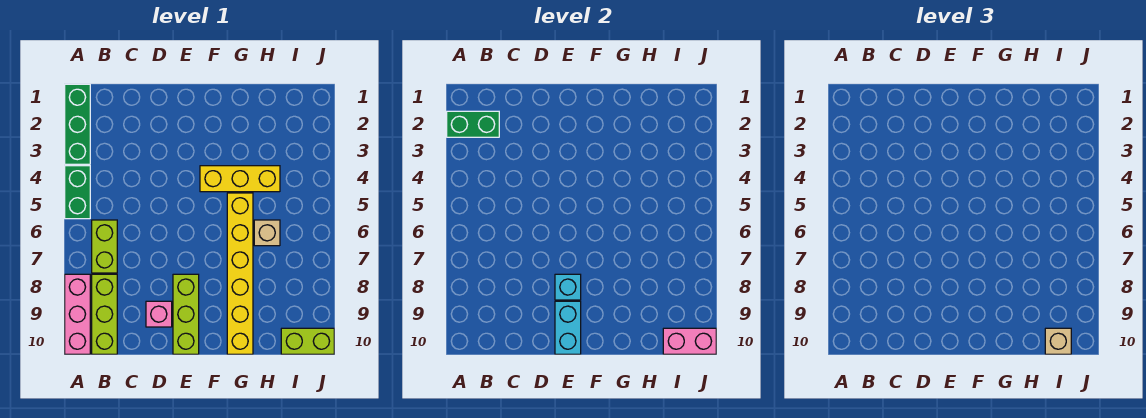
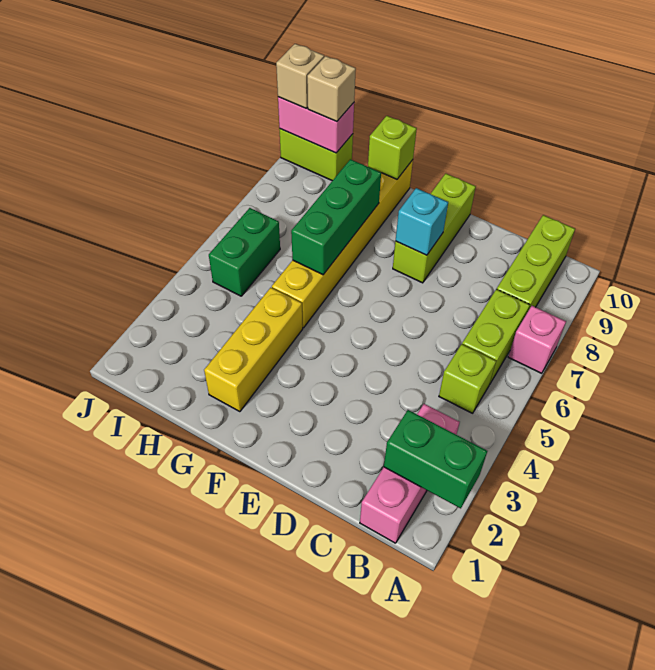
green 1x3 brick [65,84,90,164] -> green 1x3 brick moved to [291,159,381,275]
green 1x2 brick [65,166,90,219] -> green 1x2 brick moved to [209,208,280,296]
pink 1x3 brick [65,274,90,354] -> pink 1x3 brick moved to [360,404,460,543]
none -> lime 1x1 brick [439,344,496,413]
pink 1x1 brick [146,301,172,327] -> pink 1x1 brick moved to [508,306,566,373]
cyan 1x2 brick [555,301,581,354] -> none
yellow 1x3 brick [200,166,280,192] -> yellow 1x3 brick turned to [204,288,303,412]
none -> lime 1x1 brick [368,116,417,179]
tan 1x1 brick [254,220,280,246] -> tan 1x1 brick moved to [276,44,324,108]

